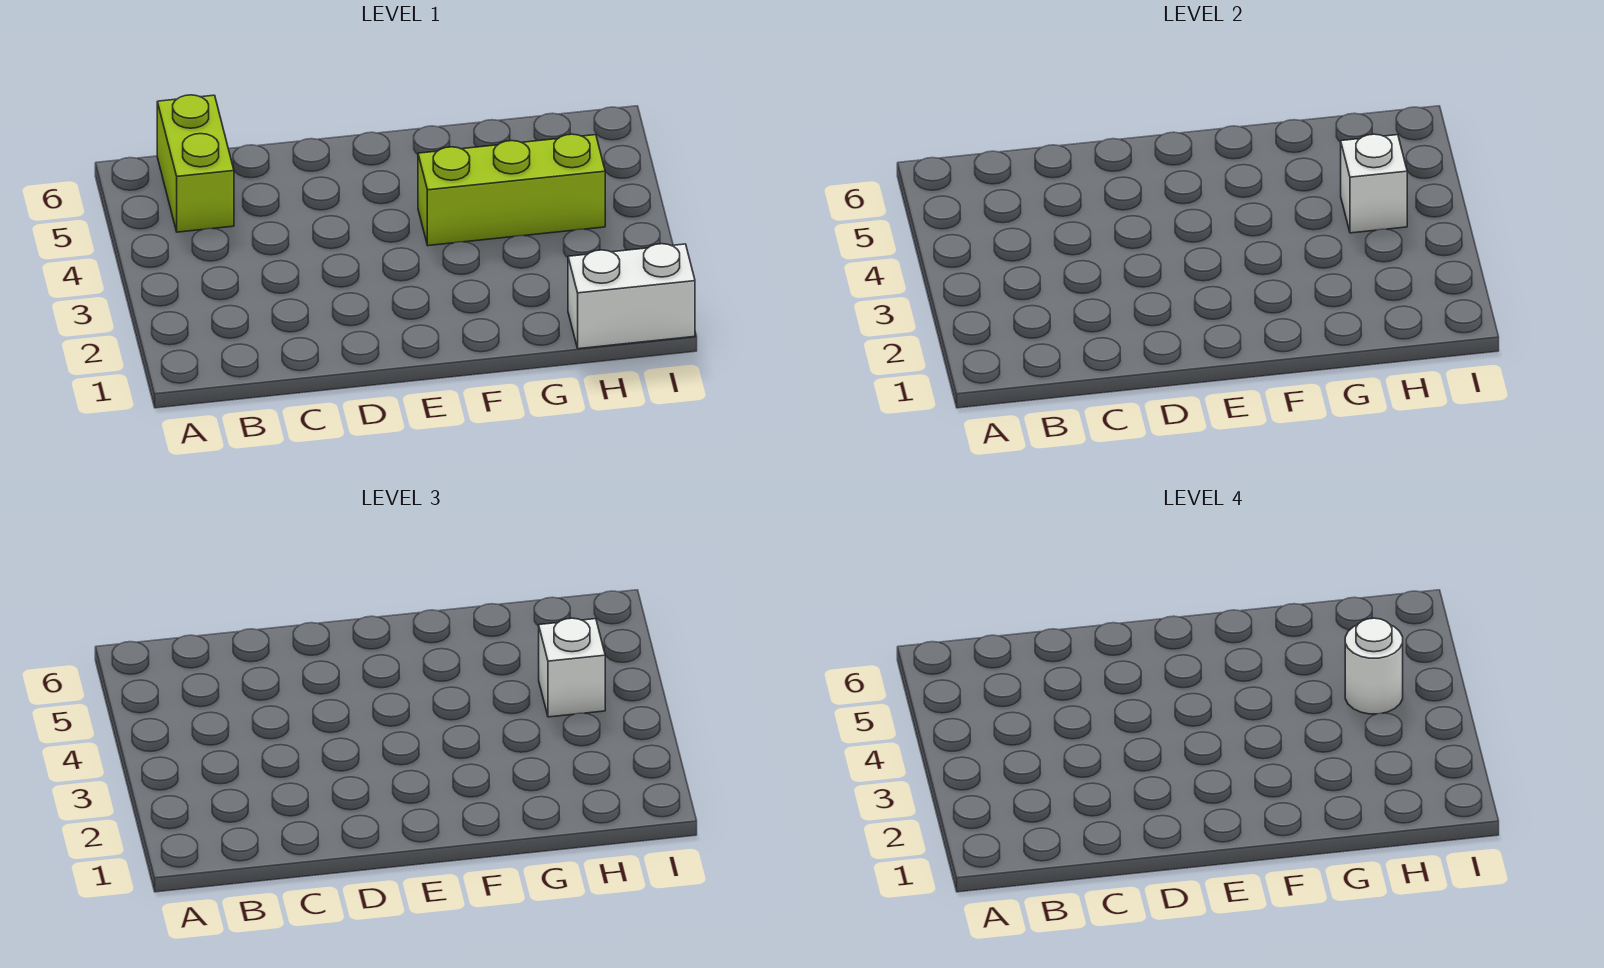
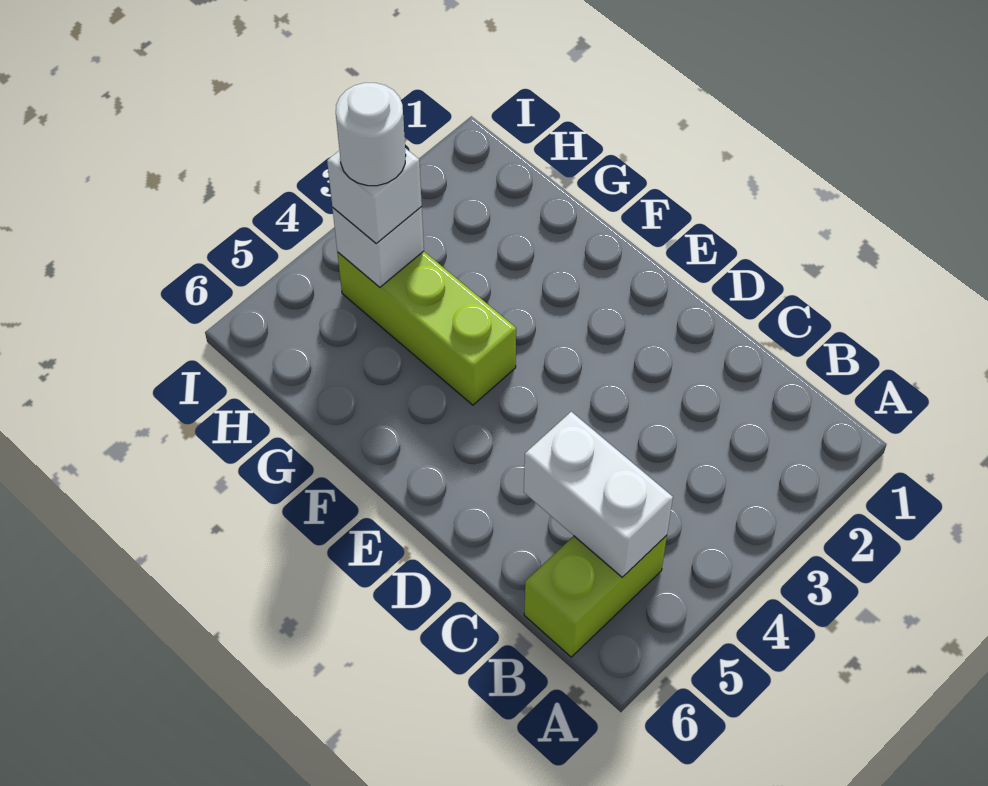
white 1x2 brick [568,244,695,349] -> white 1x2 brick moved to [524,412,673,577]

